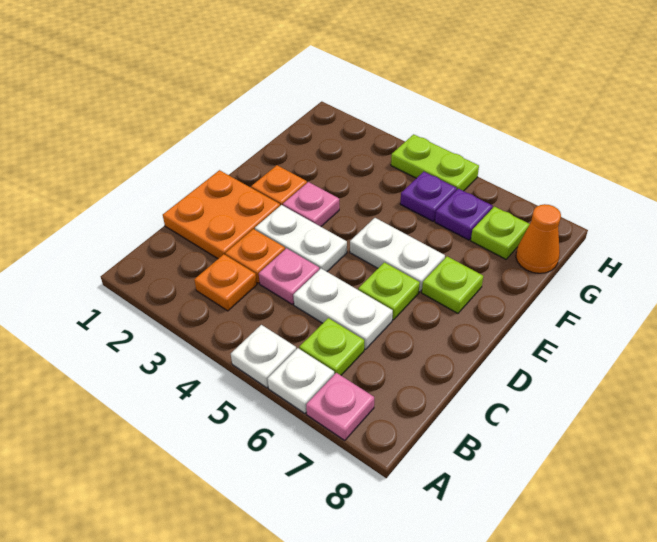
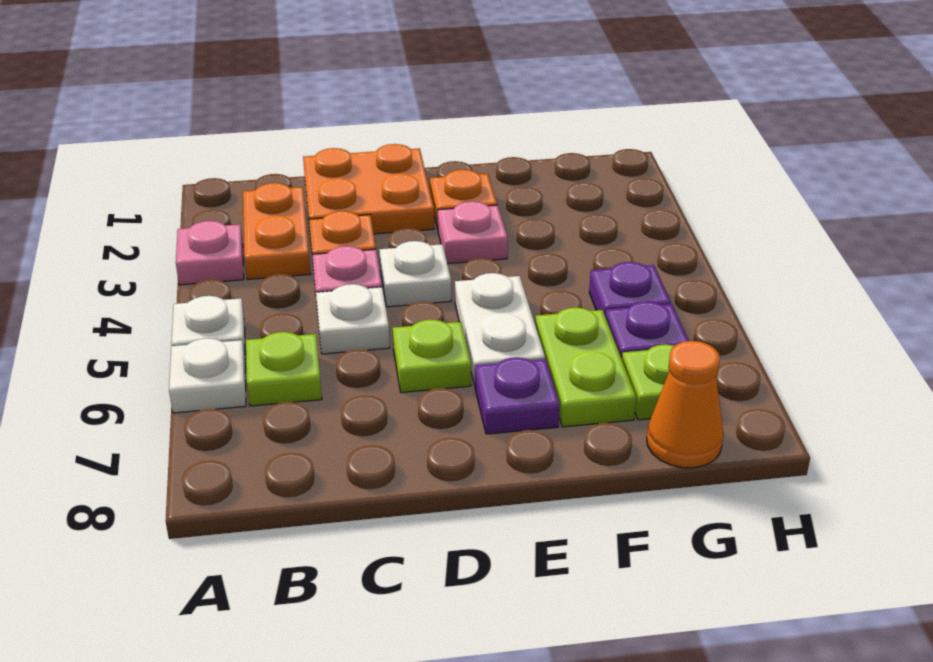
pink 1x1 plate [306,373,374,440] -> pink 1x1 plate moved to [176,221,244,285]
orange 1x1 plate [194,254,257,311] -> orange 1x2 plate [243,183,311,279]
white 1x2 plate [293,269,393,350] -> white 1x1 plate [316,284,390,354]
white 1x2 plate [255,205,347,272] -> white 1x1 plate [379,241,451,307]
lime 1x1 plate [422,256,483,313] -> purple 1x1 plate [475,357,560,434]
lime 1x2 plate [391,134,479,191] -> lime 1x2 plate moved to [535,307,636,427]

